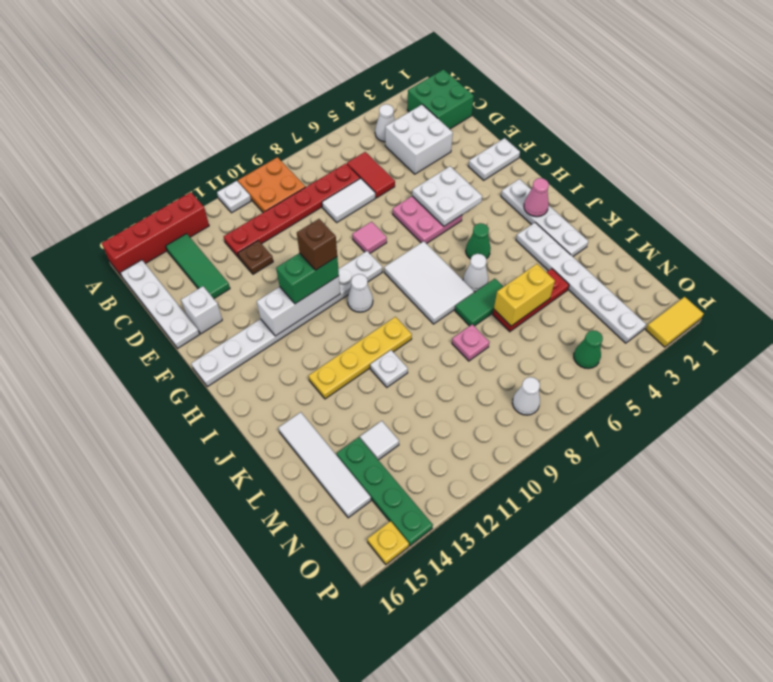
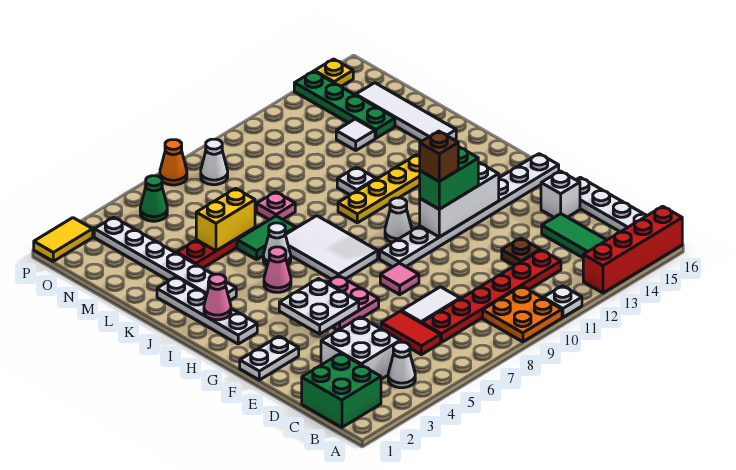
green 1x1 cone [466,223,491,259] -> pink 1x1 cone [264,247,291,292]
none -> orange 1x1 cone [160,140,187,185]

